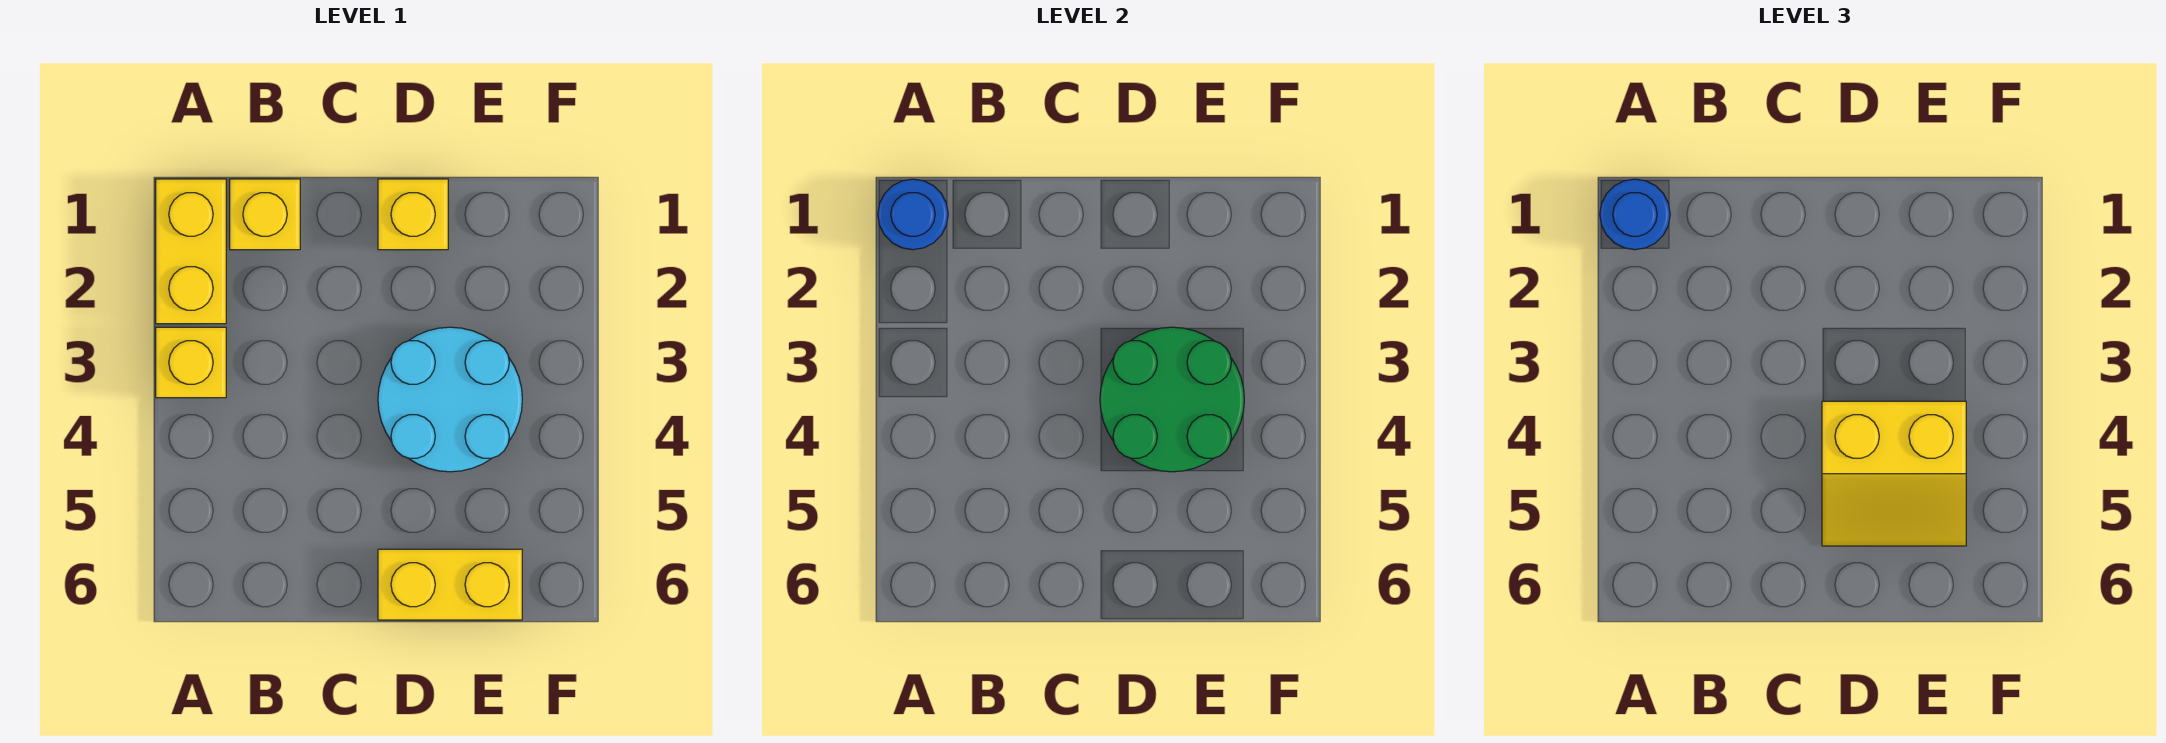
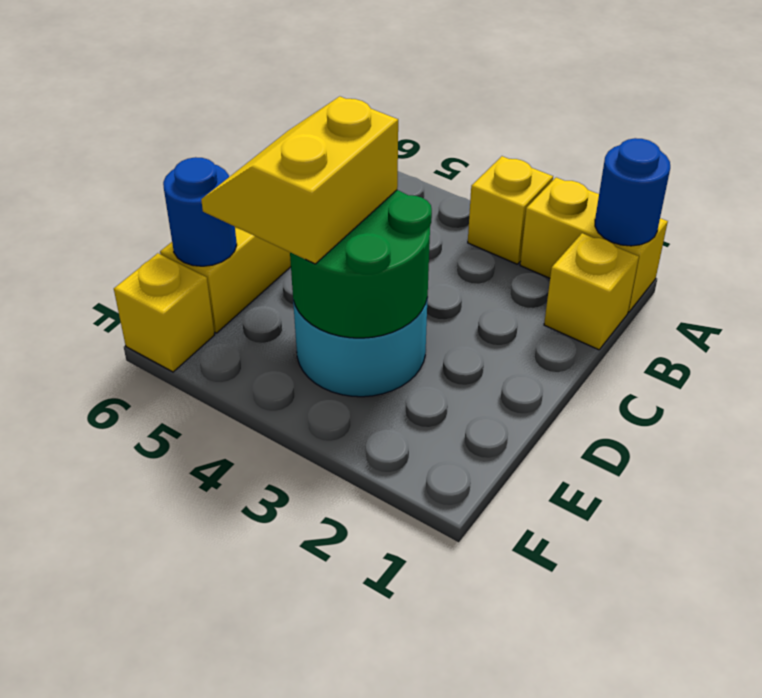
blue 1x1 round brick [1600,179,1670,250] -> blue 1x1 round brick moved to [163,157,237,266]
yellow 1x1 brick [378,179,448,250] -> yellow 1x1 brick moved to [114,253,214,372]

